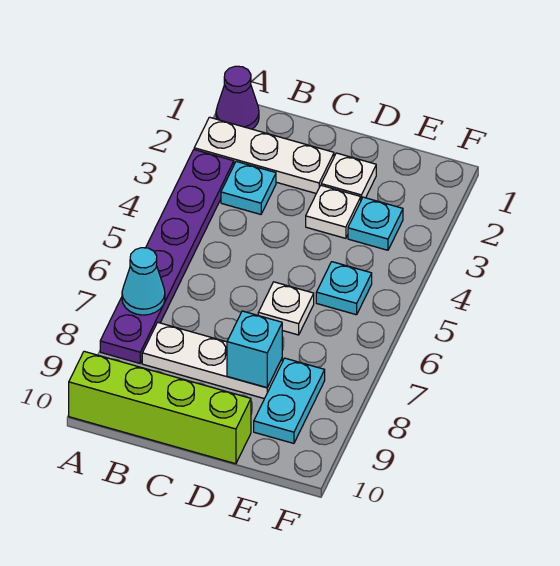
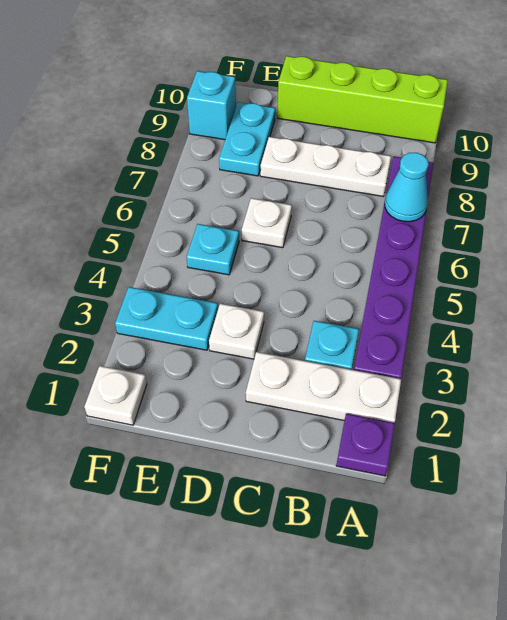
purple 1x1 cone [216,66,259,129] -> purple 1x1 plate [336,414,395,476]
white 1x1 plate [321,153,376,200] -> white 1x1 plate moved to [84,366,147,425]
cyan 1x1 brick [227,311,282,388] -> cyan 1x1 brick moved to [187,71,236,140]
cyan 1x1 plate [348,197,403,250] -> cyan 1x2 plate [115,287,218,350]

